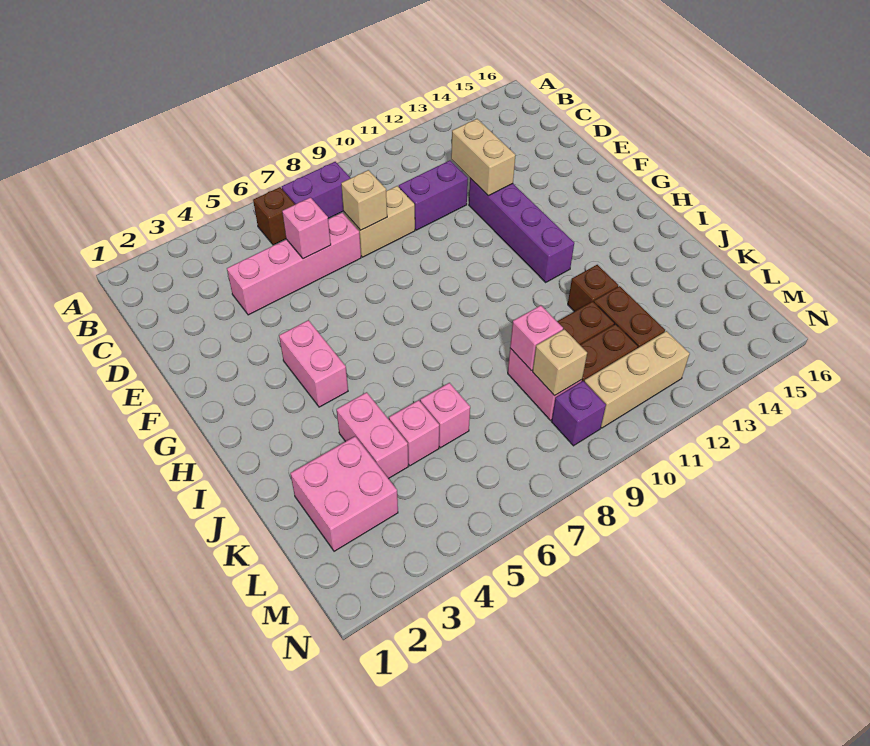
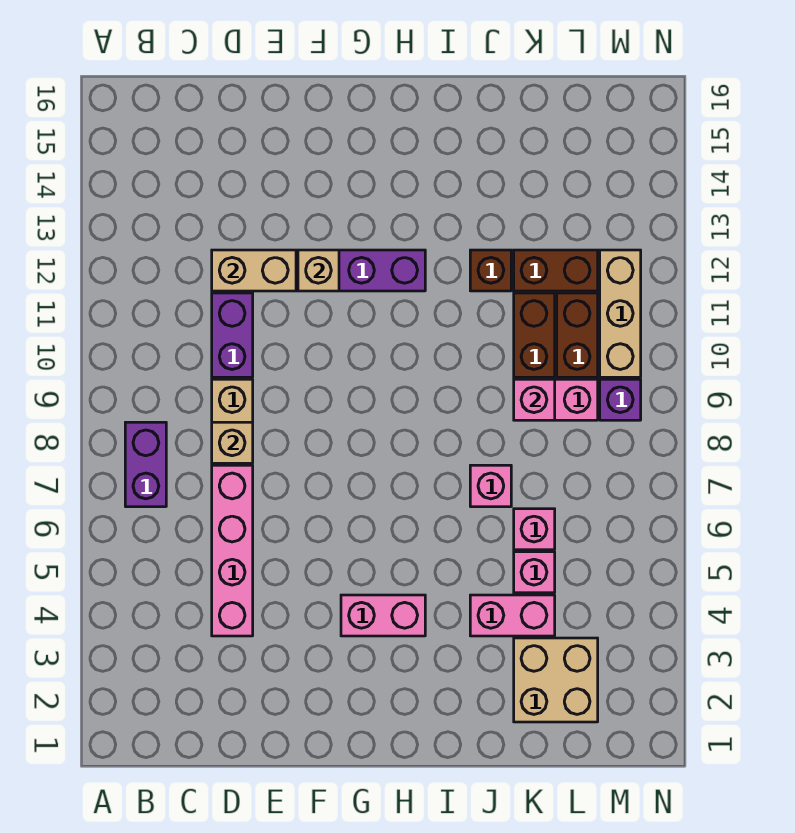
brown 1x1 brick [253,187,295,245] -> none
pink 1x1 brick [282,197,331,259] -> pink 1x1 brick moved to [470,465,511,507]
pink 2x2 brick [290,436,398,551] -> tan 2x2 brick [514,638,598,722]
tan 1x1 brick [533,329,587,396] -> tan 1x1 brick moved to [298,250,339,291]

